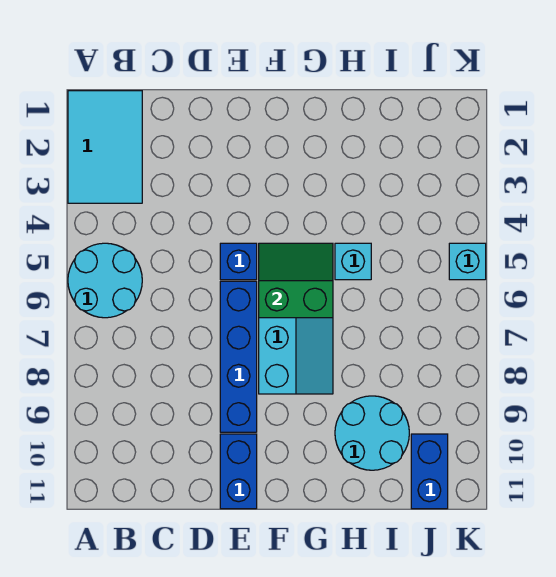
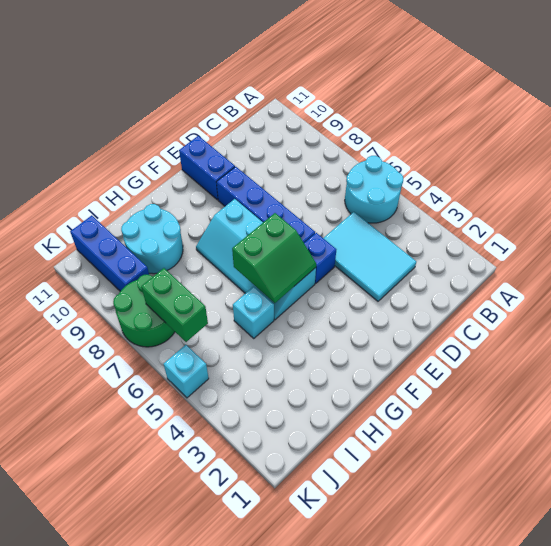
cyan 2x3 tile [68,91,142,203] -> cyan 2x3 tile moved to [323,212,416,301]
none -> green 1x2 brick [141,268,208,342]
none -> green 2x2 round brick [113,275,175,347]
blue 1x2 brick [411,434,448,509] -> blue 1x3 brick [70,215,149,291]

